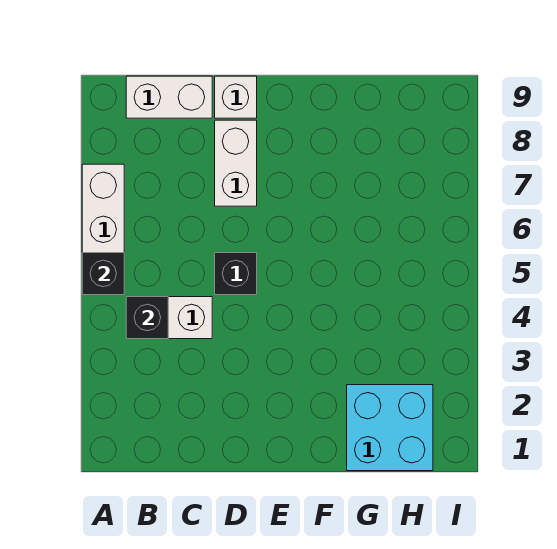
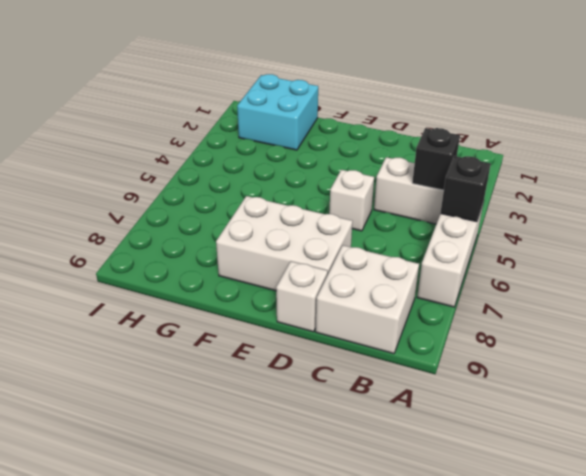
white 1x2 brick [126,76,212,118] -> white 2x2 brick [316,245,419,354]
black 1x1 brick [215,253,257,295] -> white 1x1 brick [329,170,374,231]
white 1x2 brick [215,120,257,206] -> white 2x3 brick [216,196,353,291]

